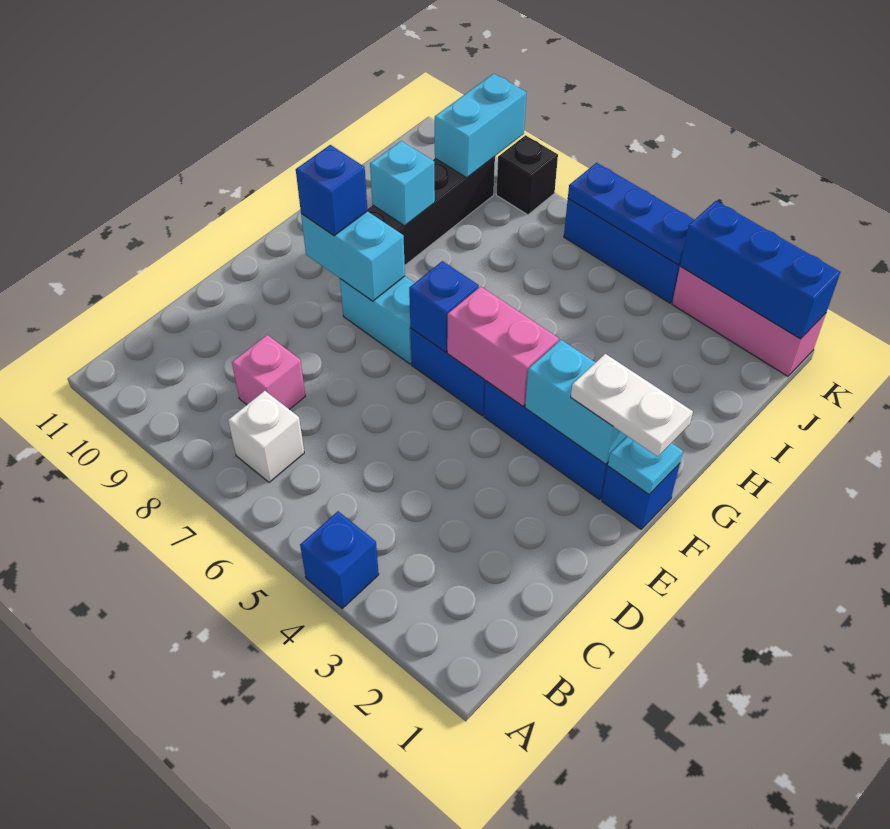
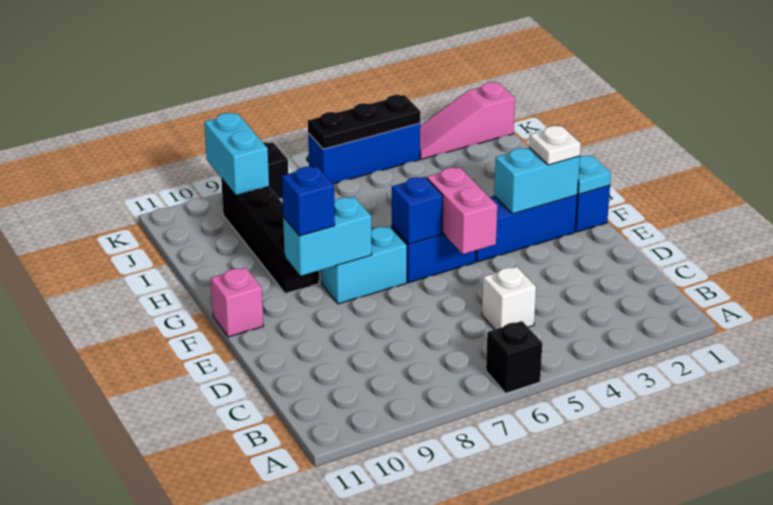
blue 1x1 brick [300,511,379,608] -> none
none -> black 1x1 brick [486,321,542,393]
white 1x1 brick [228,391,304,482] -> white 1x1 brick moved to [482,267,536,329]
pink 1x1 brick [232,335,305,410] -> pink 1x1 brick moved to [211,268,263,337]
white 1x2 plate [571,354,693,457] -> white 1x1 plate [529,126,581,165]
pink 1x2 brick [447,286,559,406] -> pink 1x2 brick turned to [427,167,497,254]
cyan 1x1 brick [370,141,435,226] -> none
pink 1x3 brick [672,267,826,376] -> pink 1x3 slope [420,82,515,159]
blue 1x3 brick [680,201,840,339] -> none
blue 1x3 plate [568,163,694,265] -> black 1x3 plate [308,95,420,149]

